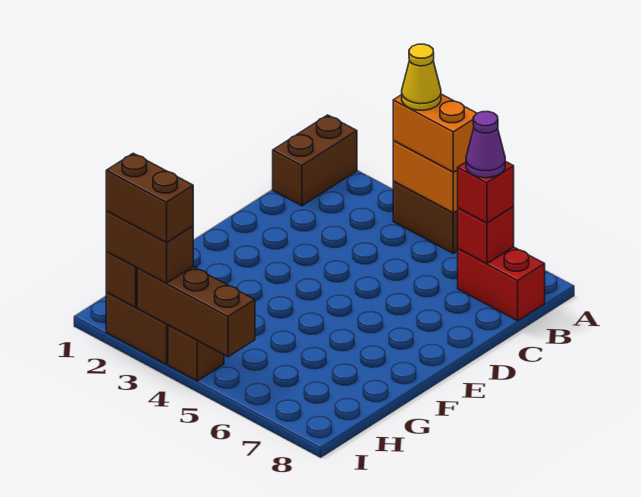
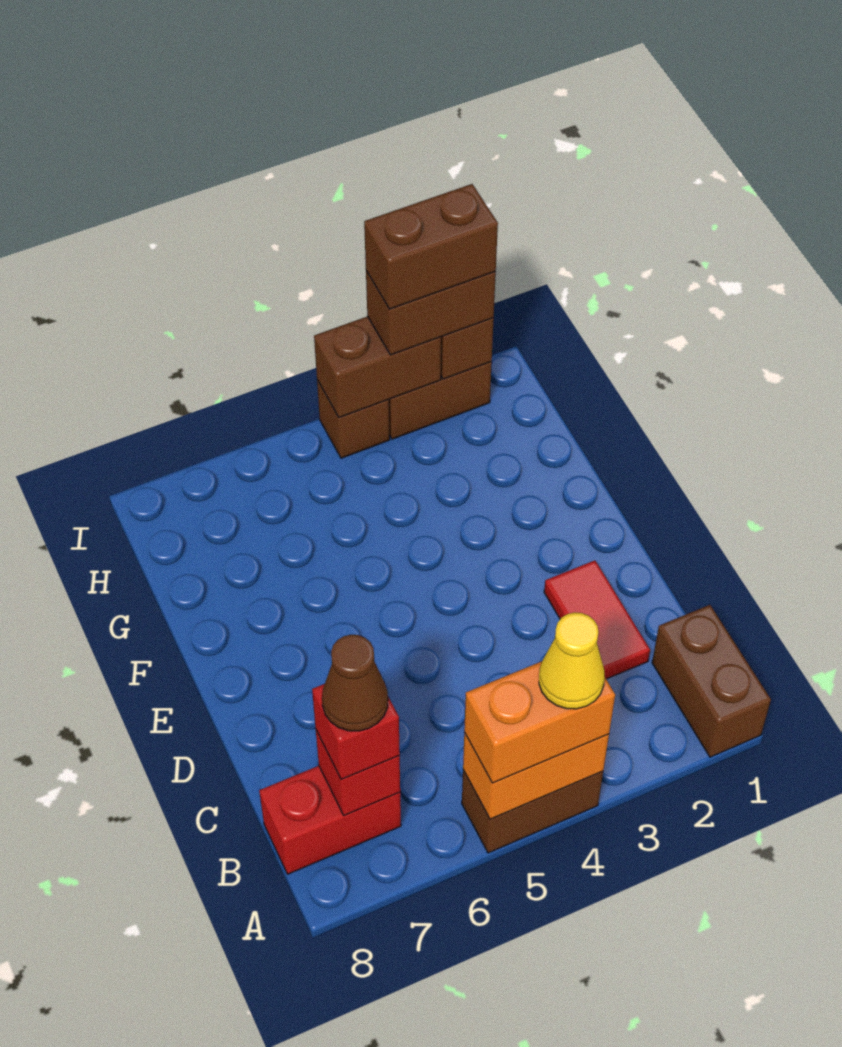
purple 1x1 cone [466,111,505,178] -> brown 1x1 cone [322,635,388,731]
none -> red 1x2 tile [544,560,650,679]
brown 1x3 brick [137,267,255,357] -> brown 1x2 brick [314,316,441,417]

